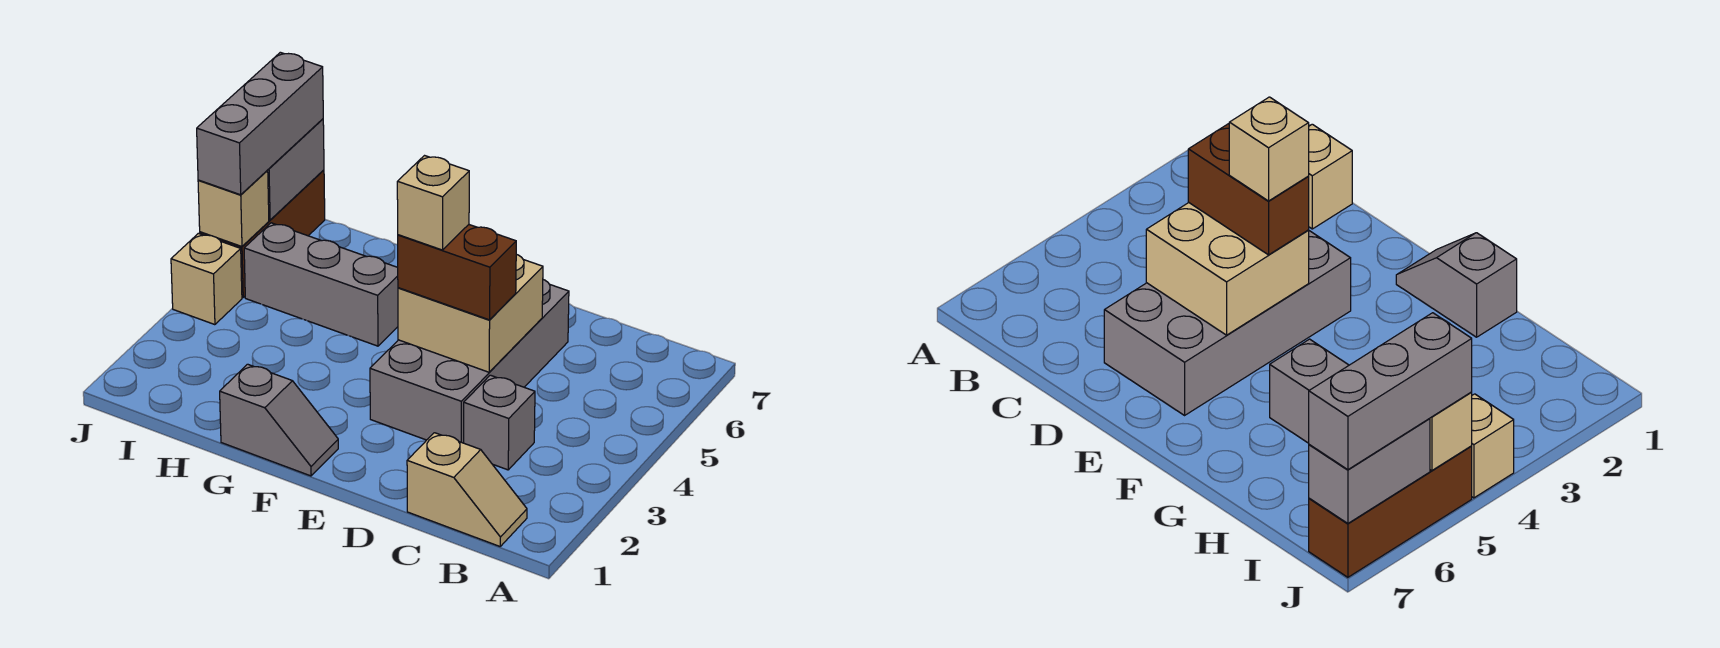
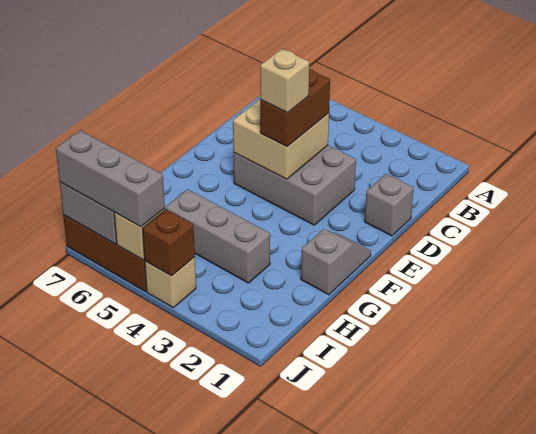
tan 1x2 slope [407,433,527,546] -> none
grey 1x1 brick [464,375,535,470] -> grey 1x1 brick moved to [365,174,414,236]
grey 2x4 brick [370,280,569,443] -> grey 2x3 brick [233,145,356,225]
grey 1x3 brick [244,223,398,346] -> grey 1x3 brick turned to [165,189,270,283]
none -> brown 1x1 brick [142,209,195,276]

